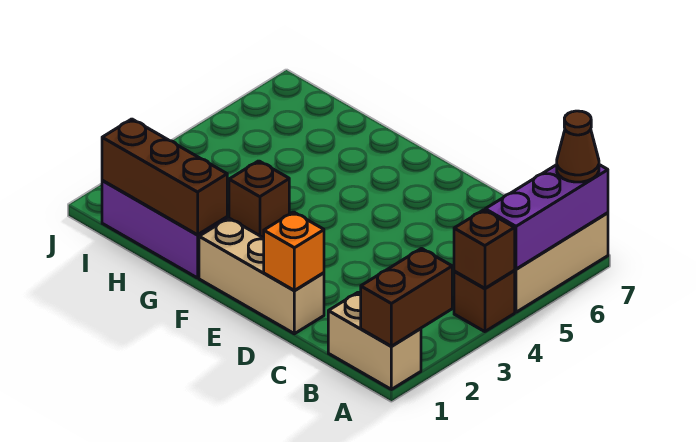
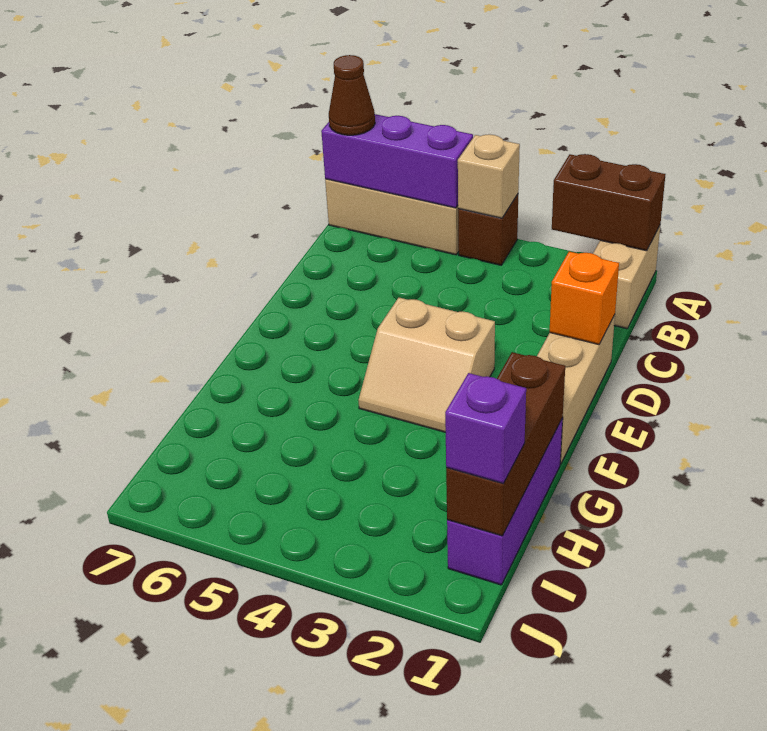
brown 1x1 brick [454,210,515,288] -> tan 1x1 brick [458,134,520,218]
none -> tan 2x2 slope [358,298,495,432]
brown 1x1 brick [229,161,289,237] -> none
none -> purple 1x1 brick [445,373,526,483]

